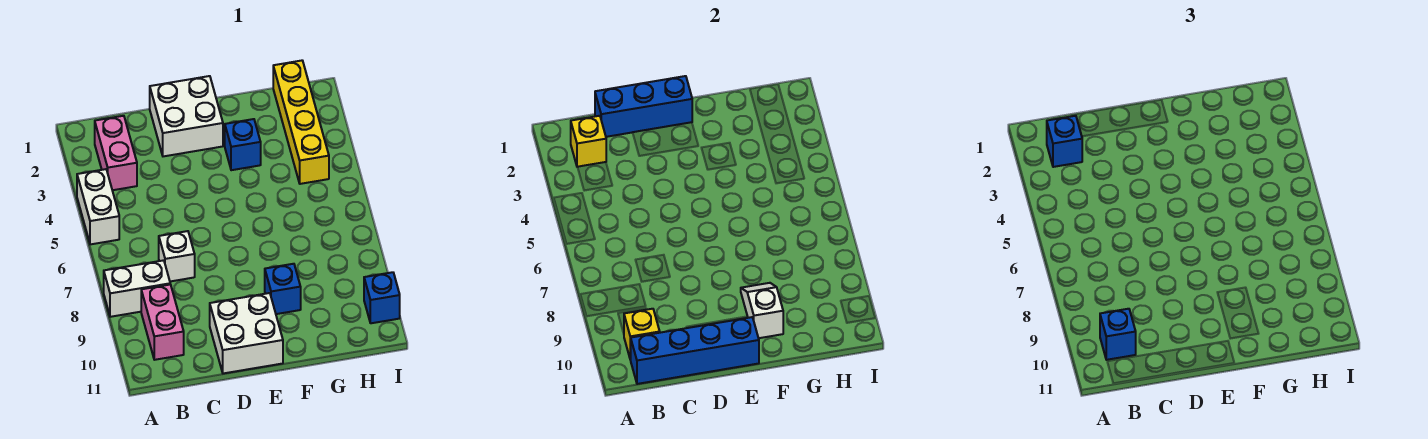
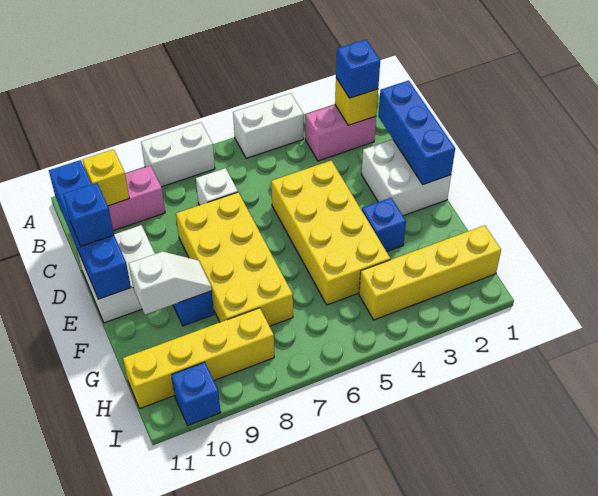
white 1x2 brick [104,260,170,317] -> white 1x2 brick turned to [141,122,215,187]
blue 1x1 brick [1100,309,1136,360] -> blue 1x1 brick moved to [64,183,114,246]
none -> yellow 2x4 brick [271,161,390,305]
none -> yellow 2x4 brick [176,192,293,326]
none -> yellow 1x4 brick [123,308,274,408]

